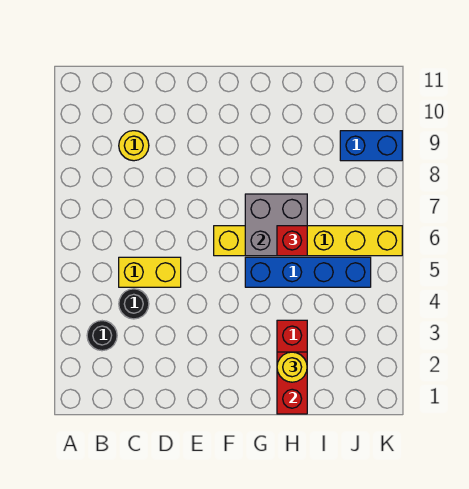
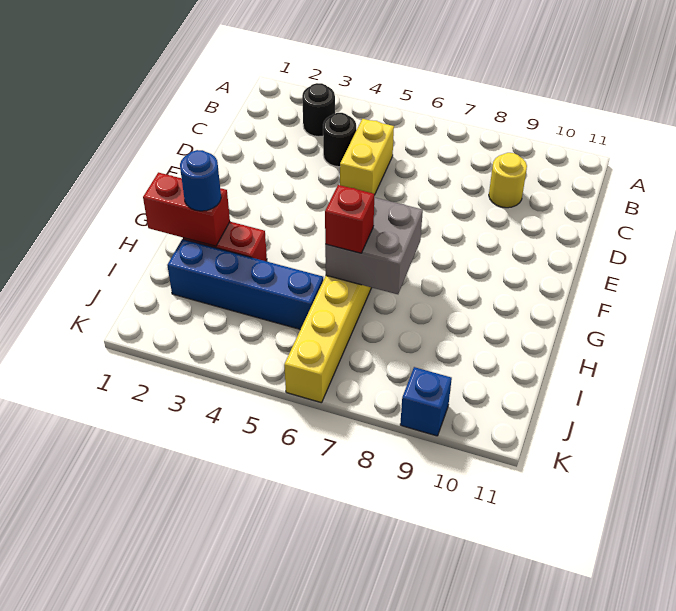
blue 1x4 brick [245,257,371,287] -> blue 1x4 brick turned to [167,239,323,329]
yellow 1x1 round brick [277,352,307,382] -> blue 1x1 round brick [180,150,221,211]
blue 1x2 brick [340,131,402,161] -> blue 1x1 brick [400,367,452,436]

